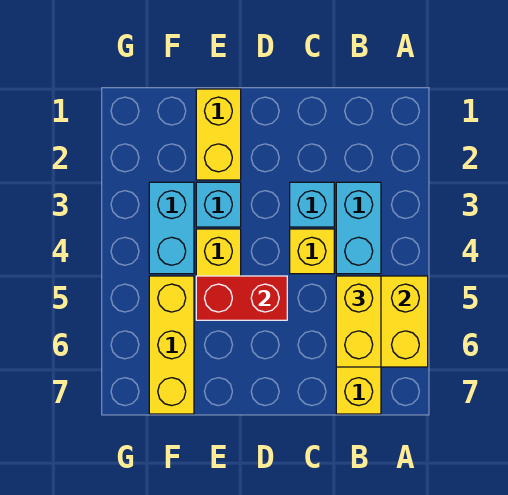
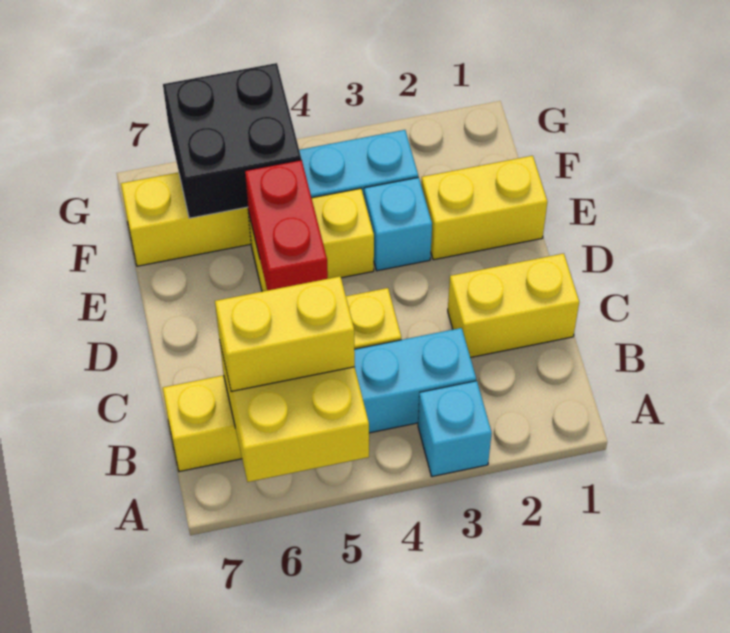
none -> yellow 1x2 brick [448,253,579,358]
cyan 1x1 brick [290,182,334,227] -> cyan 1x1 brick moved to [418,381,492,476]
none -> black 2x2 brick [163,63,301,218]

